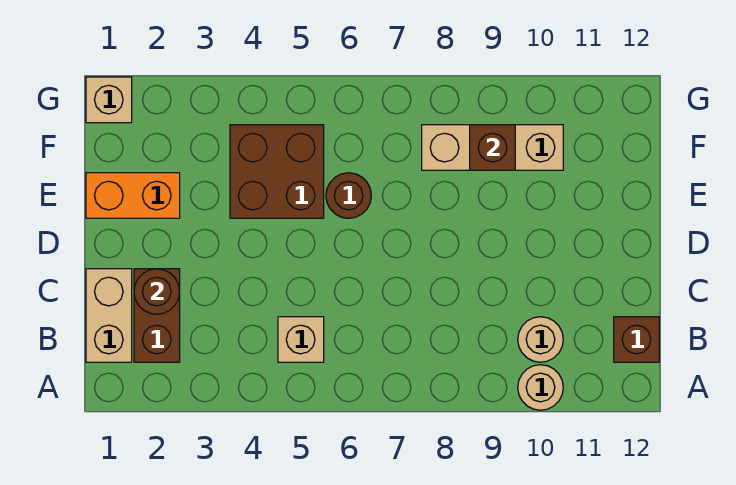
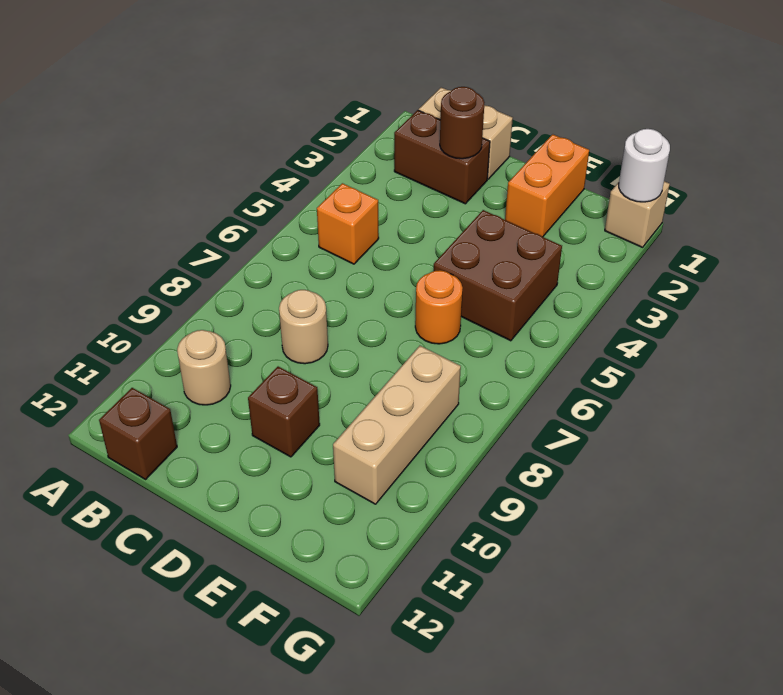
tan 1x1 round brick [518,365,563,410] -> tan 1x1 round brick moved to [279,290,328,364]
tan 1x1 brick [278,317,324,362] -> orange 1x1 brick [317,183,379,264]
brown 1x1 round brick [326,173,371,218] -> orange 1x1 round brick [415,270,463,344]
brown 1x1 brick [470,125,515,170] -> brown 1x1 brick moved to [248,367,320,457]
none -> white 1x1 round brick [619,129,670,202]

